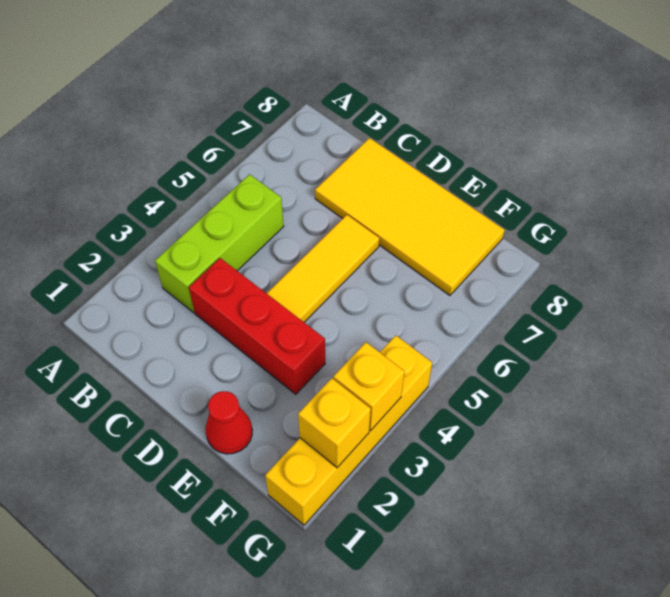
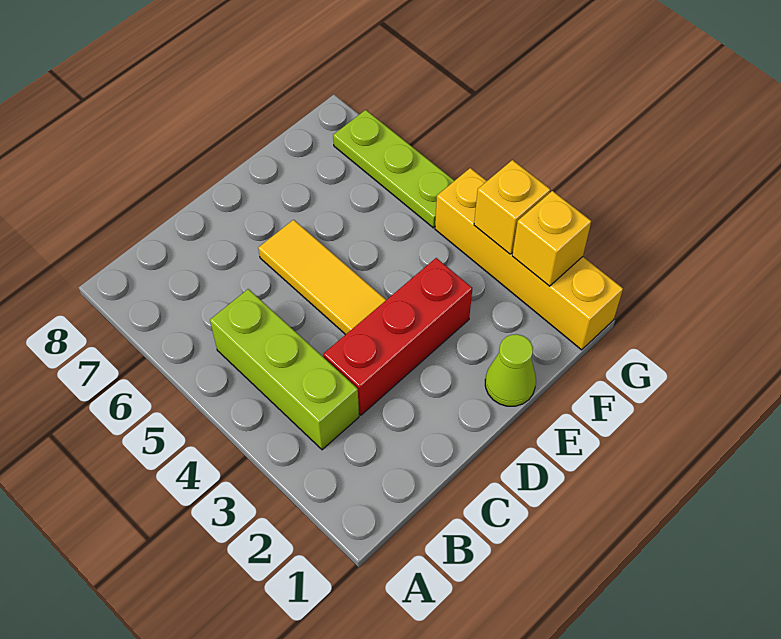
yellow 2x4 tile [315,138,505,295] -> none
red 1x1 cone [206,391,252,454] -> lime 1x1 cone [485,334,536,406]
none -> lime 1x3 plate [333,110,454,228]

